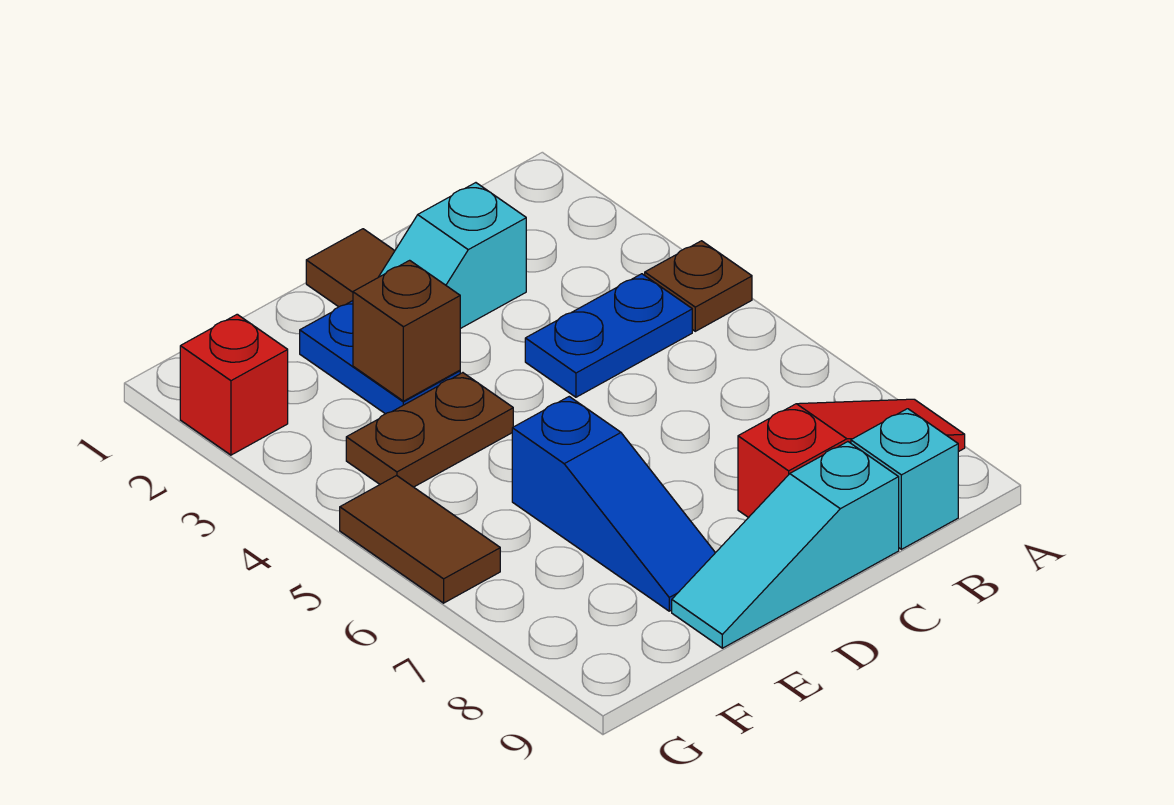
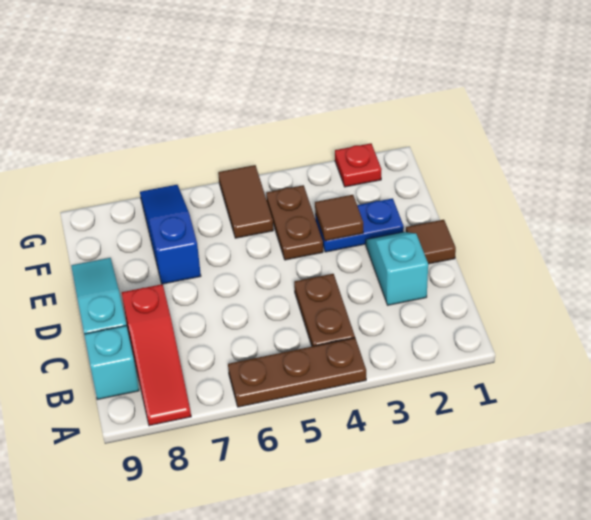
brown 1x1 plate [645,241,752,331] -> brown 1x3 plate [228,338,366,407]
blue 1x2 plate [525,274,692,397] -> brown 1x2 plate [294,274,355,346]
brown 1x1 brick [353,260,460,401] -> brown 1x1 tile [315,195,363,241]
blue 1x3 slope [512,397,715,611] -> blue 1x3 slope turned to [140,185,201,284]
red 1x1 brick [180,314,288,455] -> red 1x1 plate [335,143,382,187]
brown 1x2 tile [340,476,500,603] -> brown 1x2 tile turned to [218,165,273,238]

